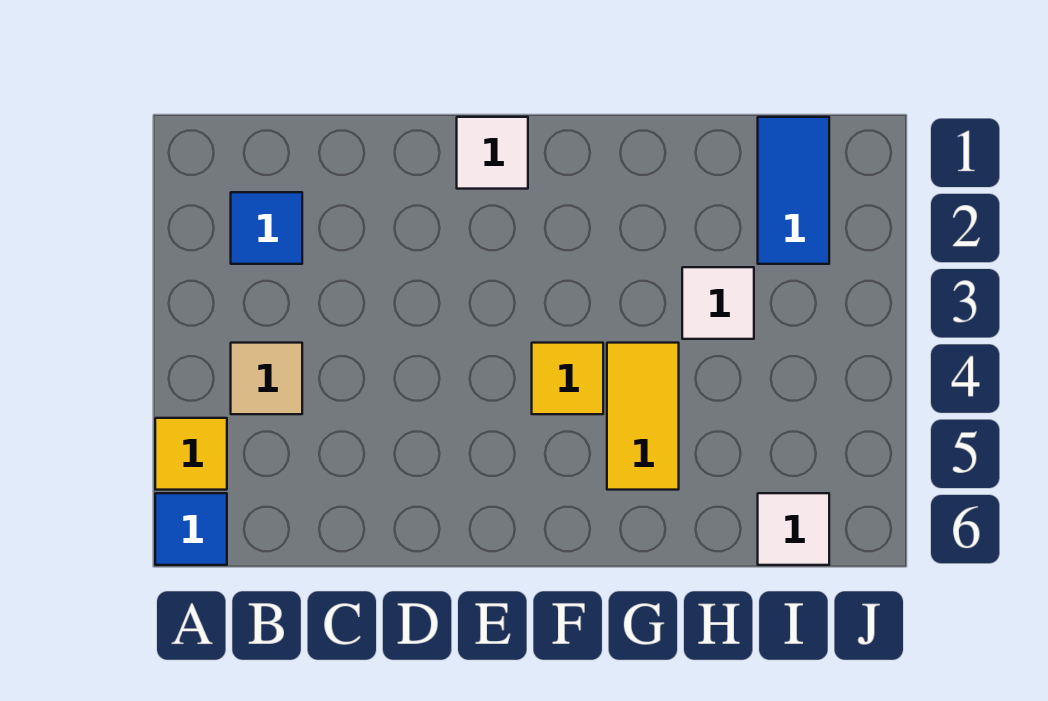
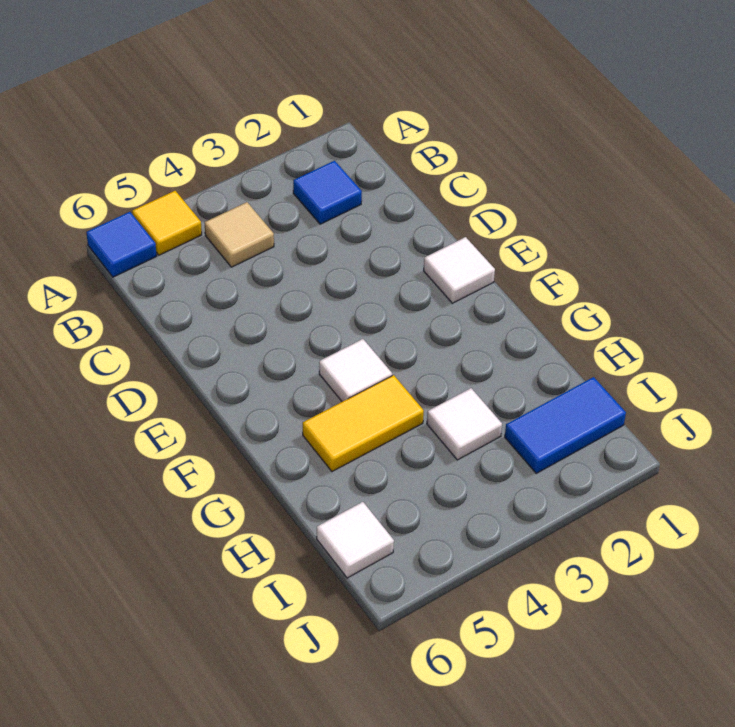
yellow 1x1 tile [532,343,603,414] -> white 1x1 tile [319,339,392,402]

